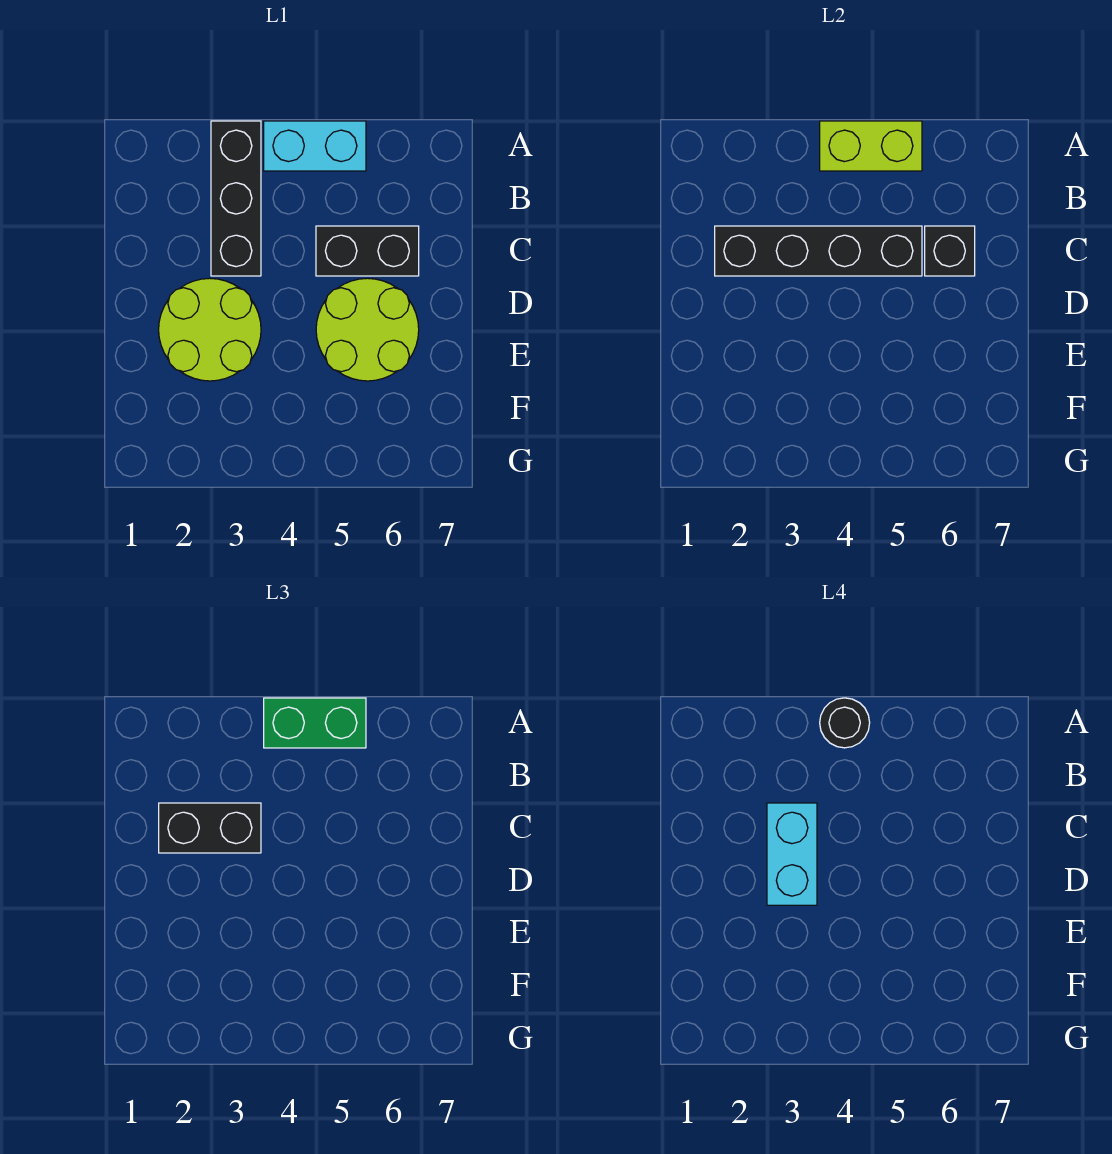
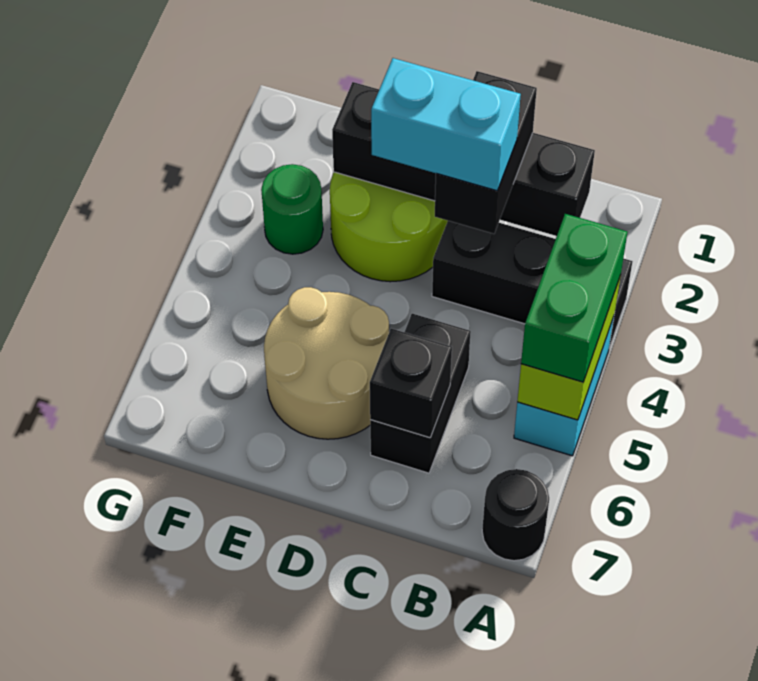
black 1x1 round brick [820,698,870,748] -> black 1x1 round brick moved to [482,469,549,561]
black 1x4 brick [715,226,922,276] -> black 1x4 brick turned to [332,82,595,236]
lime 2x2 round brick [316,278,419,381] -> tan 2x2 round brick [264,287,389,439]
none -> green 1x1 round brick [261,164,323,254]

